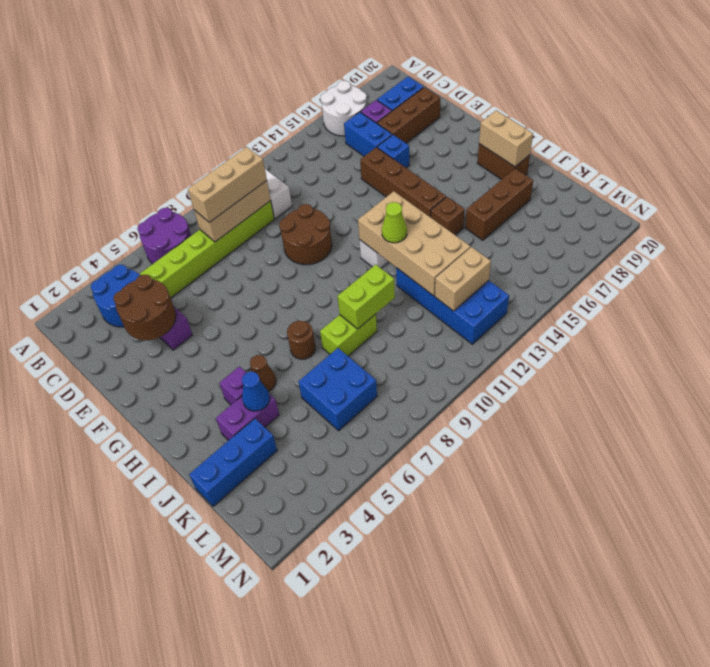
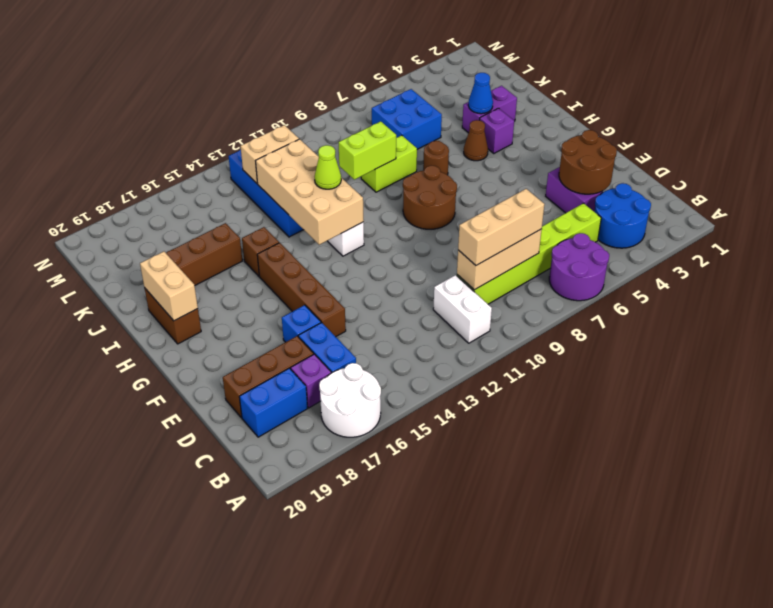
brown 2x2 round brick [279,204,332,265] -> brown 2x2 round brick moved to [403,166,457,229]
blue 1x3 brick [189,419,277,507] -> none

